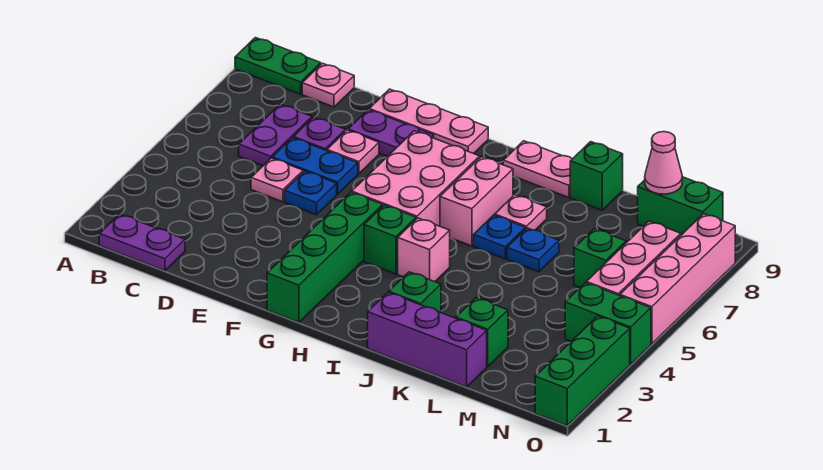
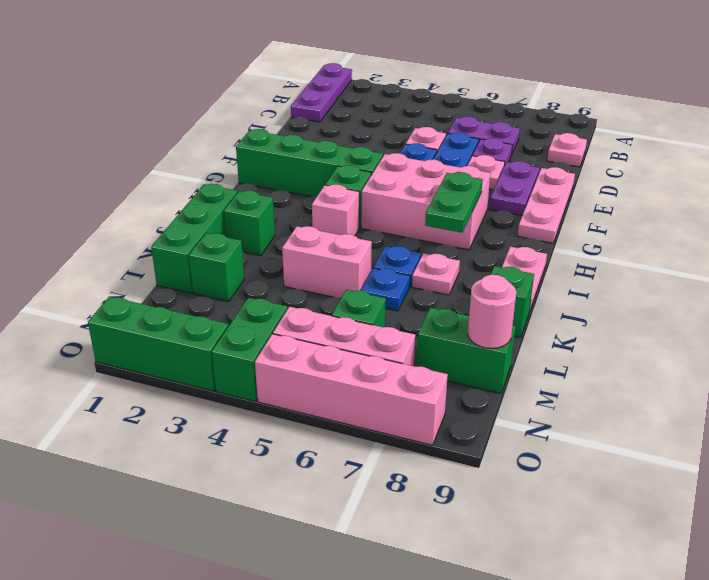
green 1x2 plate [235,38,321,94] -> green 1x2 plate moved to [425,172,483,233]
purple 1x2 plate [99,214,185,271] -> purple 1x3 plate [291,63,352,122]
pink 1x2 brick [440,157,513,246] -> pink 1x2 brick moved to [282,226,372,299]
purple 1x3 brick [368,293,487,387] -> green 1x3 brick [151,184,237,293]
green 1x2 brick [638,177,723,235] -> green 1x2 brick turned to [417,308,516,393]
pink 1x1 cone [645,132,682,194] -> pink 1x1 round brick [468,275,516,349]

